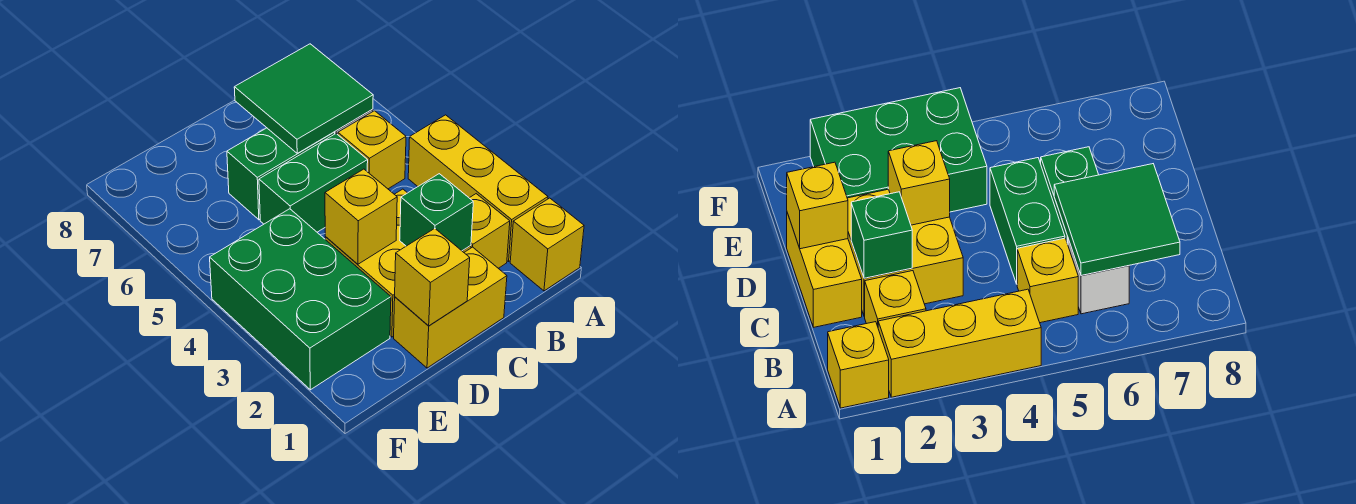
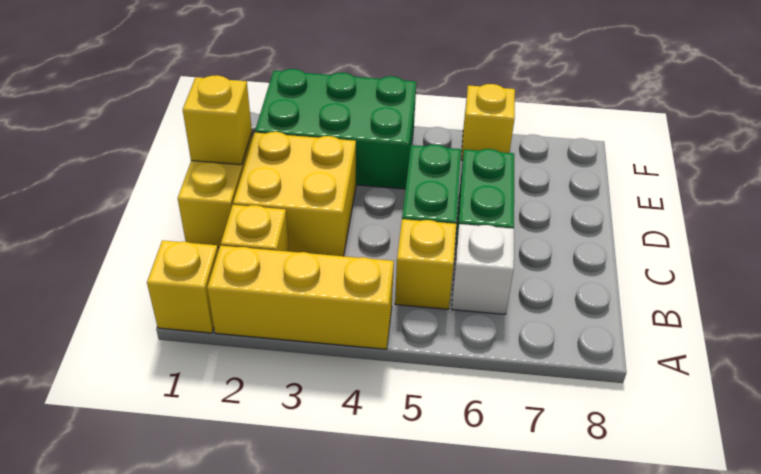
green 2x2 tile [234,44,373,154] -> none
green 1x1 brick [400,174,473,251] -> none
yellow 1x1 brick [325,169,397,264] -> yellow 1x1 brick moved to [461,84,515,160]

